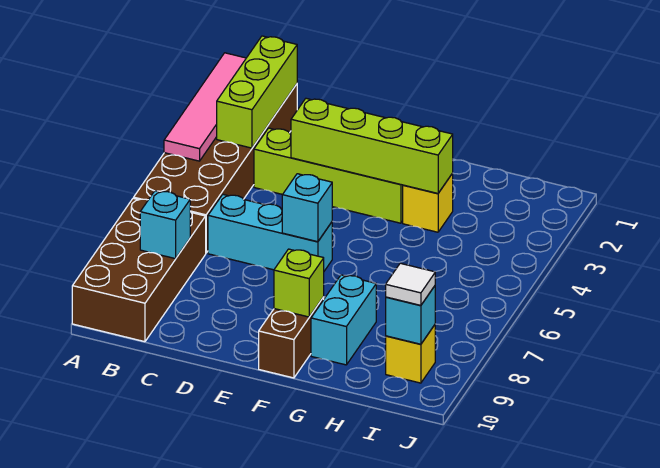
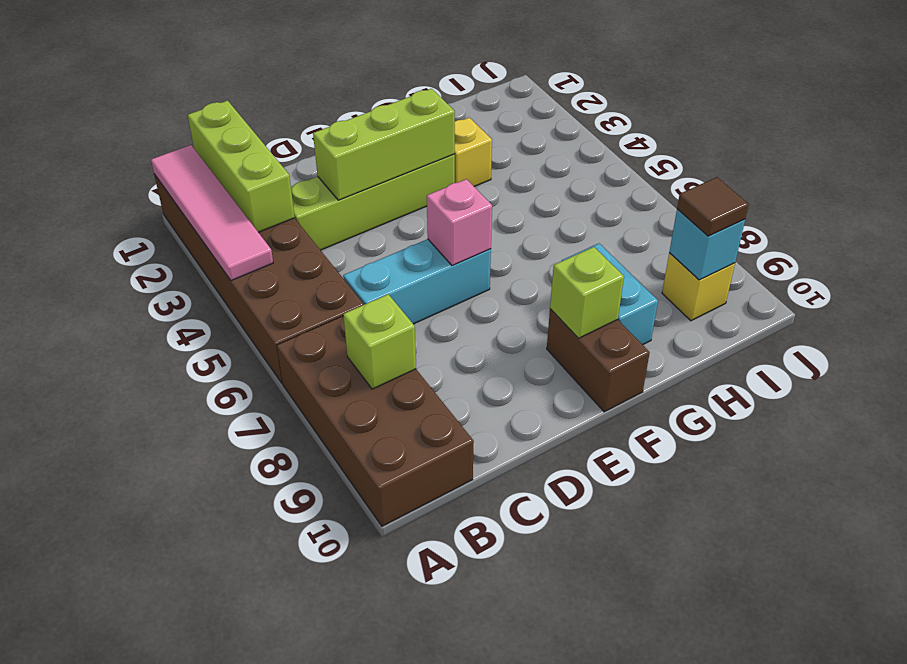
cyan 1x1 brick [140,191,190,259] -> lime 1x1 brick [343,294,416,389]
lime 1x4 brick [291,98,453,194] -> lime 1x3 brick [313,89,455,200]
cyan 1x1 brick [282,174,332,242] -> pink 1x1 brick [427,179,492,265]
white 1x1 tile [386,263,435,305] -> brown 1x1 tile [677,177,749,236]

